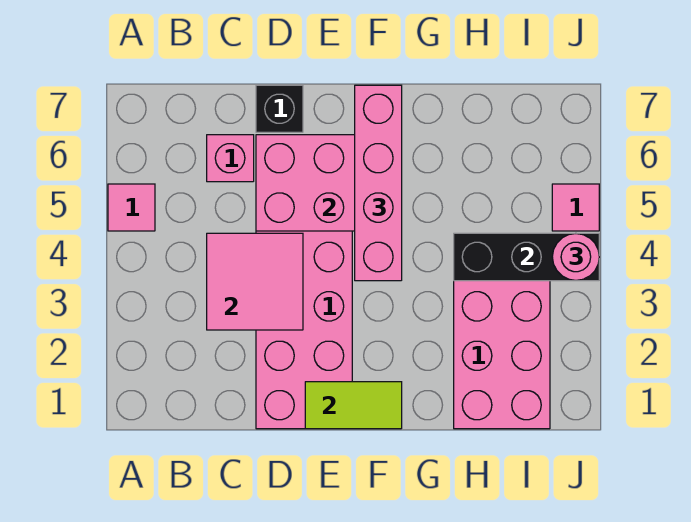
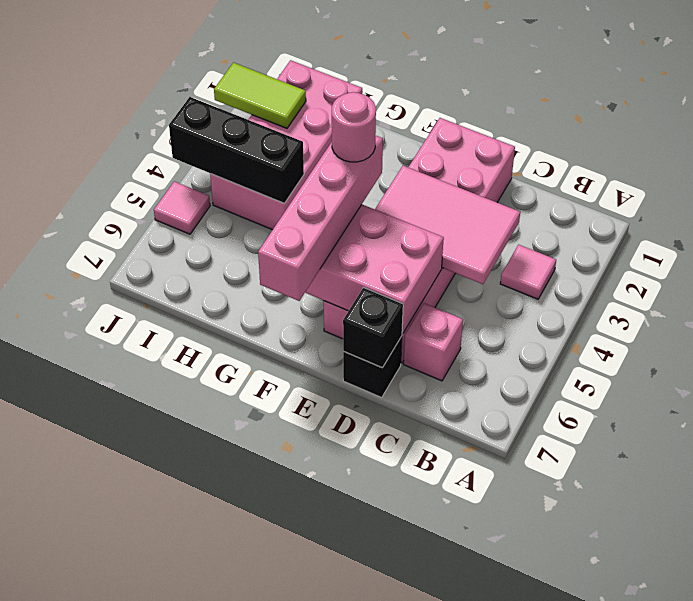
pink 1x1 tile [108,184,155,231] -> pink 1x1 tile moved to [500,245,556,299]
pink 2x2 tile [207,233,303,330] -> pink 2x3 tile [375,166,520,284]
none -> black 1x1 brick [343,288,403,368]
lime 1x2 tile [305,382,402,429] -> lime 1x2 tile moved to [214,63,306,128]
pink 1x1 round brick [552,233,599,280] -> pink 1x1 round brick moved to [332,92,376,162]

